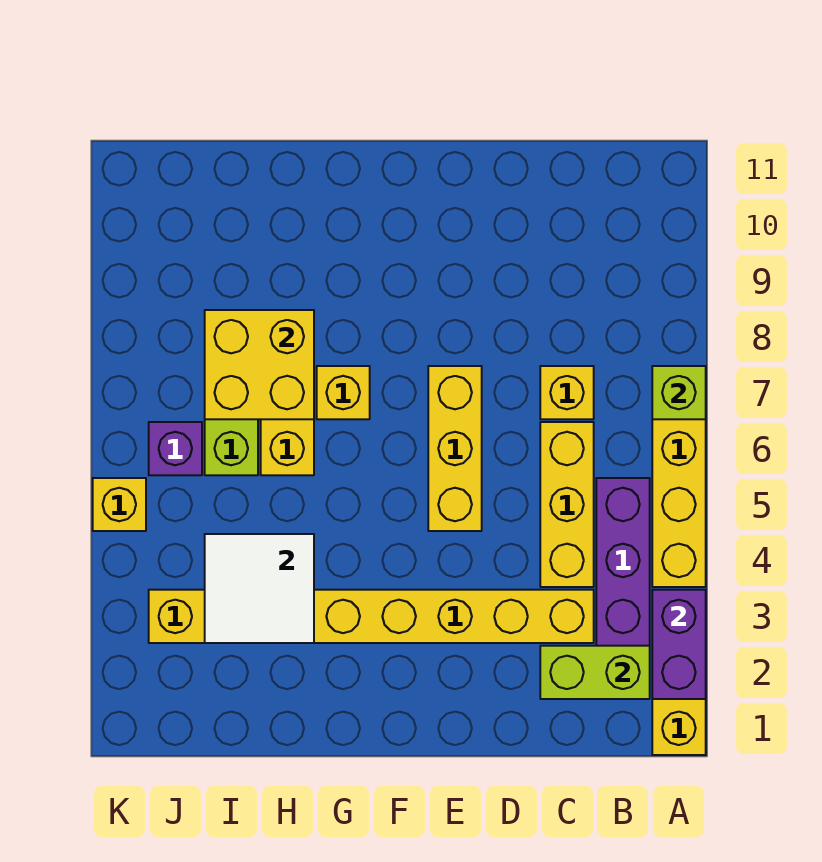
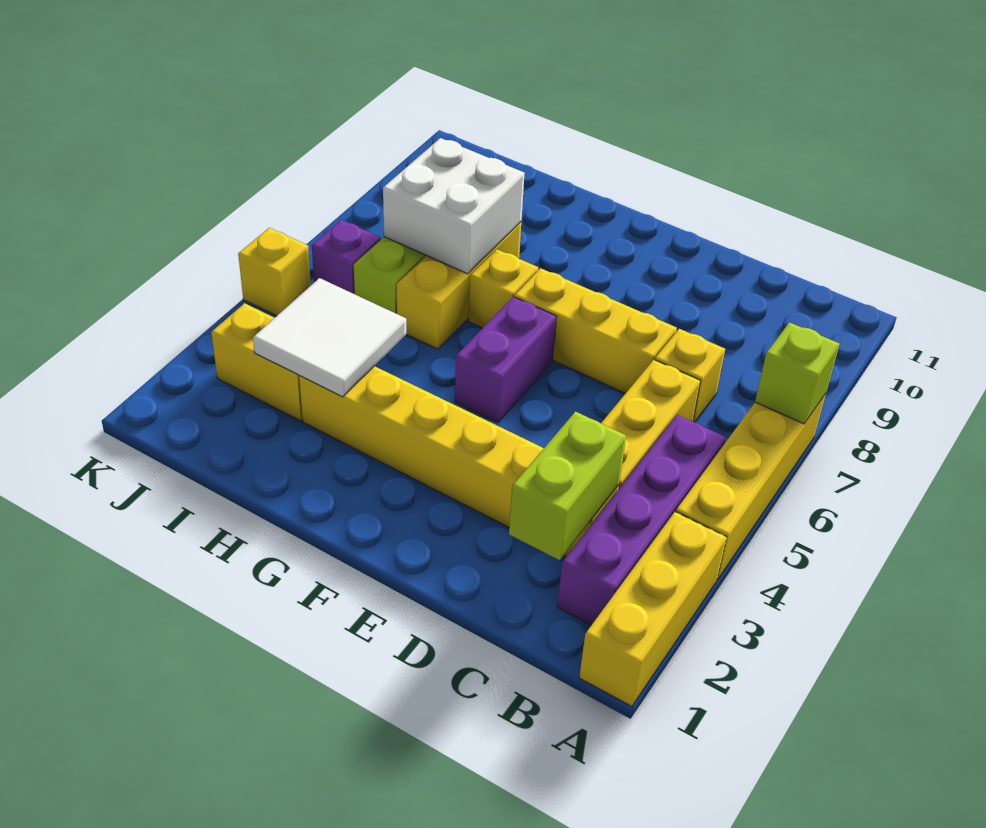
purple 1x2 brick [652,590,706,699] -> purple 1x2 brick moved to [455,297,557,423]
lime 1x2 brick [540,646,650,699] -> lime 1x2 brick turned to [509,412,626,560]
yellow 1x3 brick [428,366,482,531] -> yellow 1x3 brick turned to [514,268,677,394]
yellow 2x2 brick [205,310,314,419] -> white 2x2 brick [383,138,525,274]

